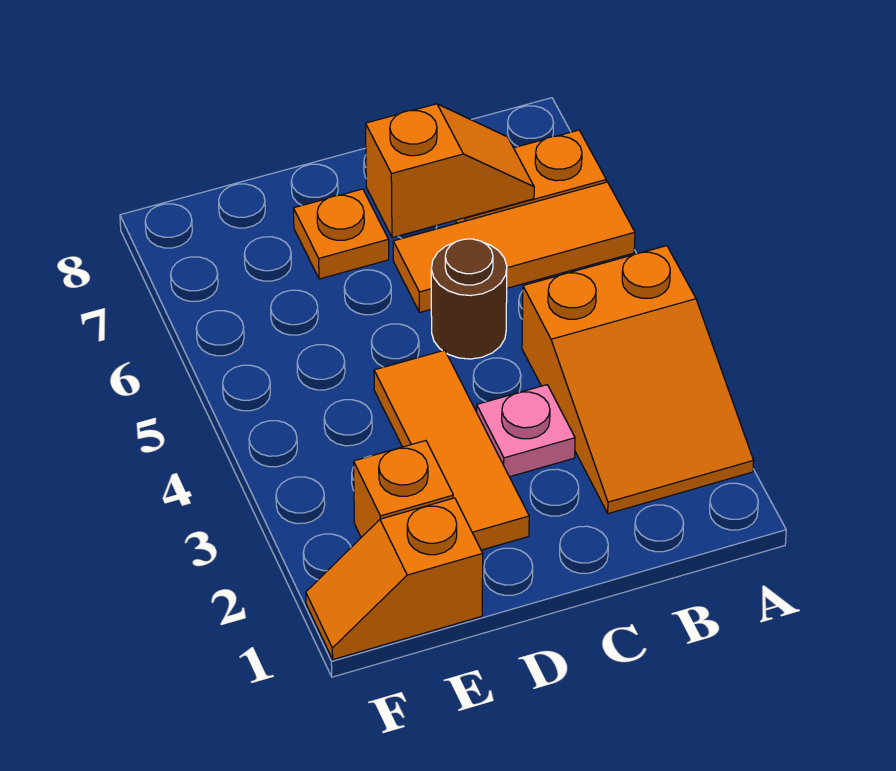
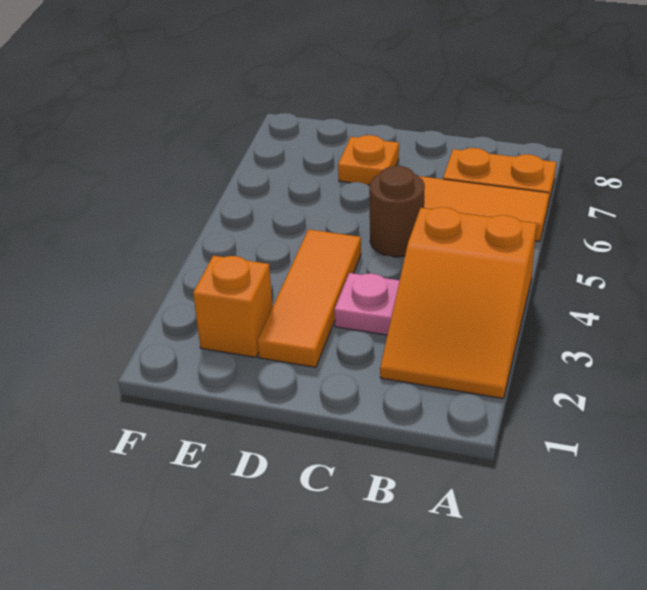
orange 1x2 slope [366,104,534,238] -> none
orange 1x2 slope [306,498,483,659] -> none

